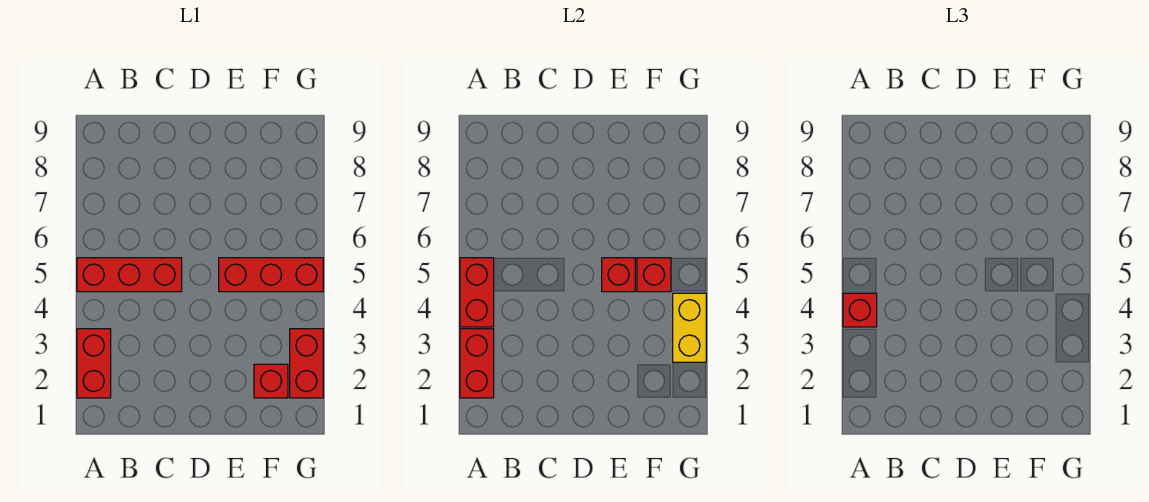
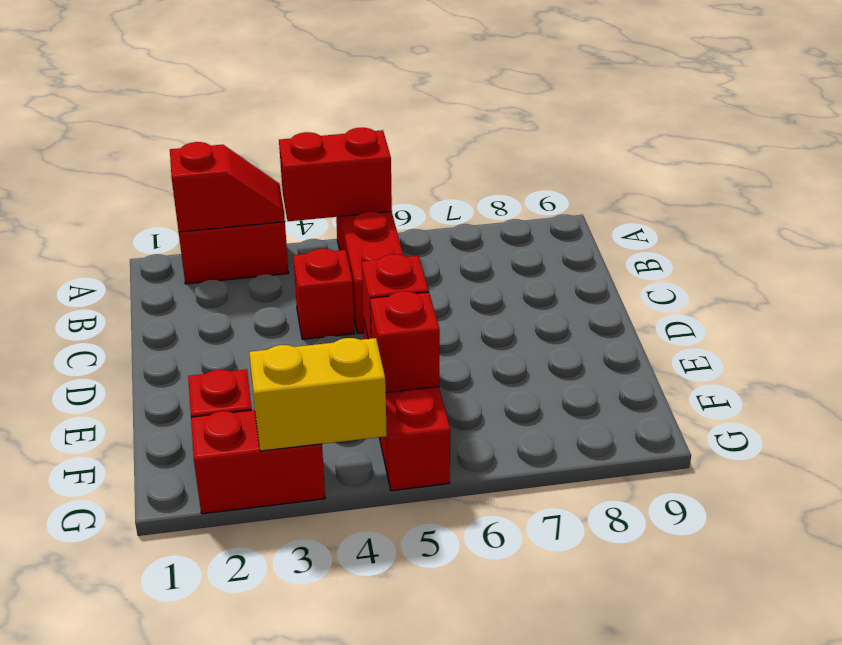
red 1x2 brick [460,329,494,398] -> red 1x2 slope [170,142,285,232]
red 1x1 brick [843,293,877,327] -> red 1x1 brick moved to [293,249,355,339]

